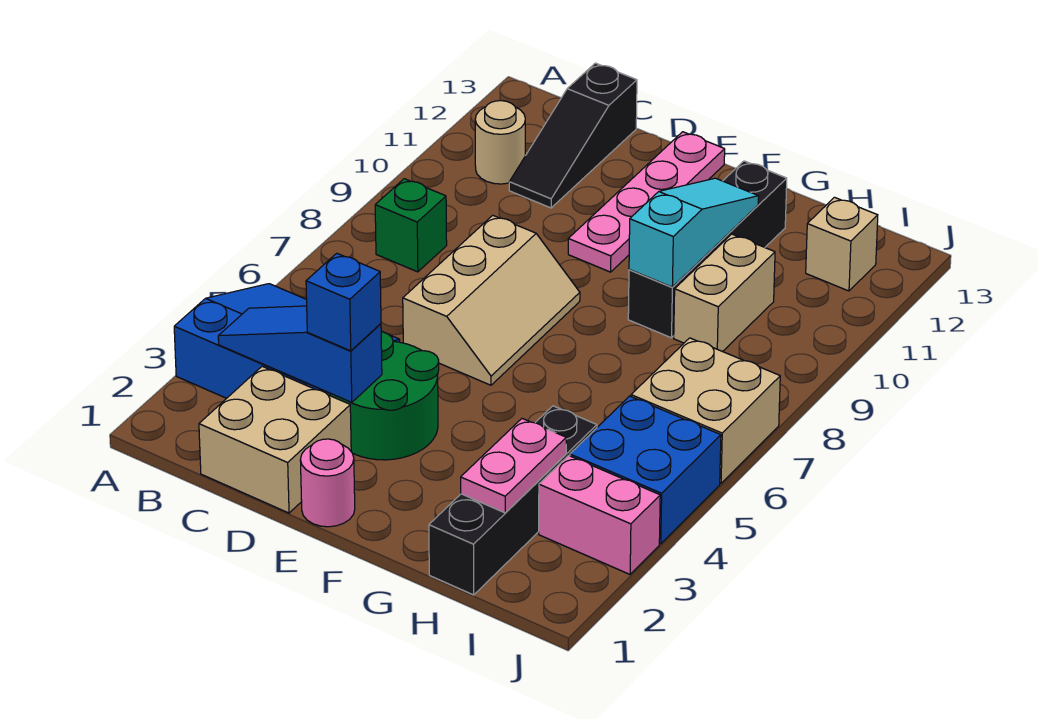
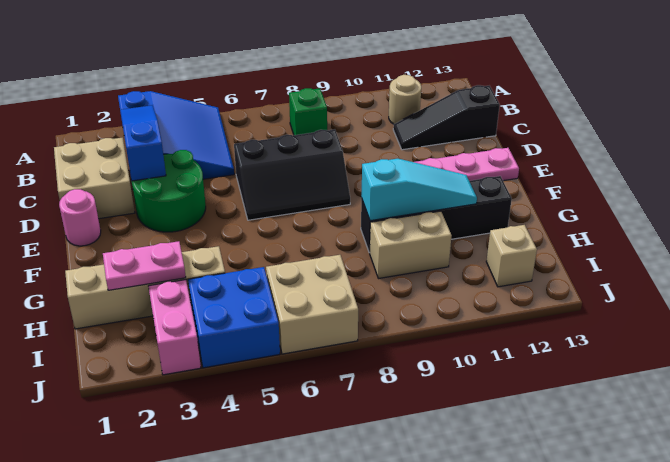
blue 1x1 brick [306,253,381,351] -> none
tan 2x3 slope [403,215,580,385] -> black 2x3 slope [234,129,350,220]
black 1x4 brick [429,406,597,595] -> tan 1x4 brick [65,246,225,329]

